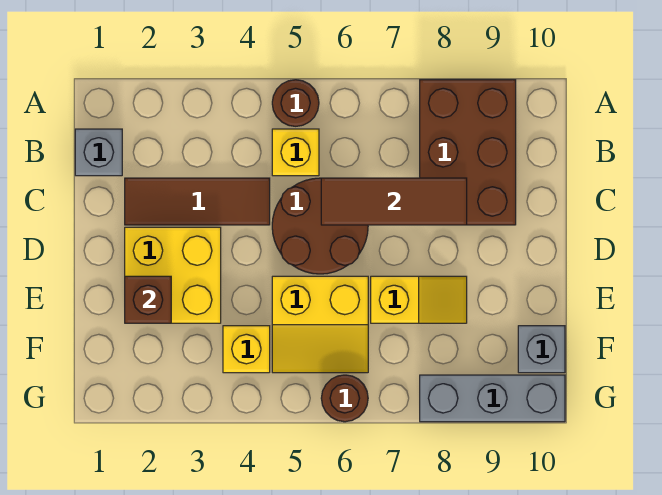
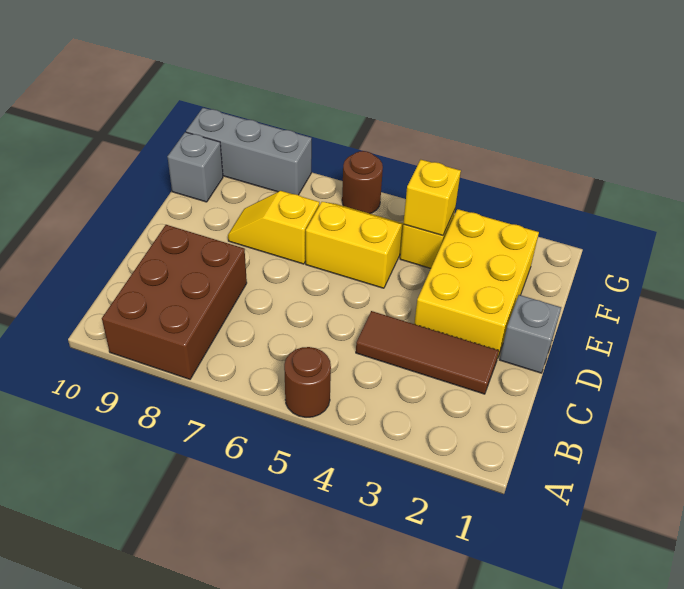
grey 1x1 brick [75,129,122,176] -> grey 1x1 brick moved to [500,295,561,373]
yellow 1x1 brick [272,129,319,176] -> yellow 1x1 brick moved to [403,160,461,235]
brown 2x2 round brick [272,178,368,274] -> none
brown 1x3 tile [321,178,467,225] -> none
yellow 2x2 brick [125,227,221,323] -> yellow 2x3 brick [414,209,539,356]
brown 1x1 brick [125,276,171,323] -> none

